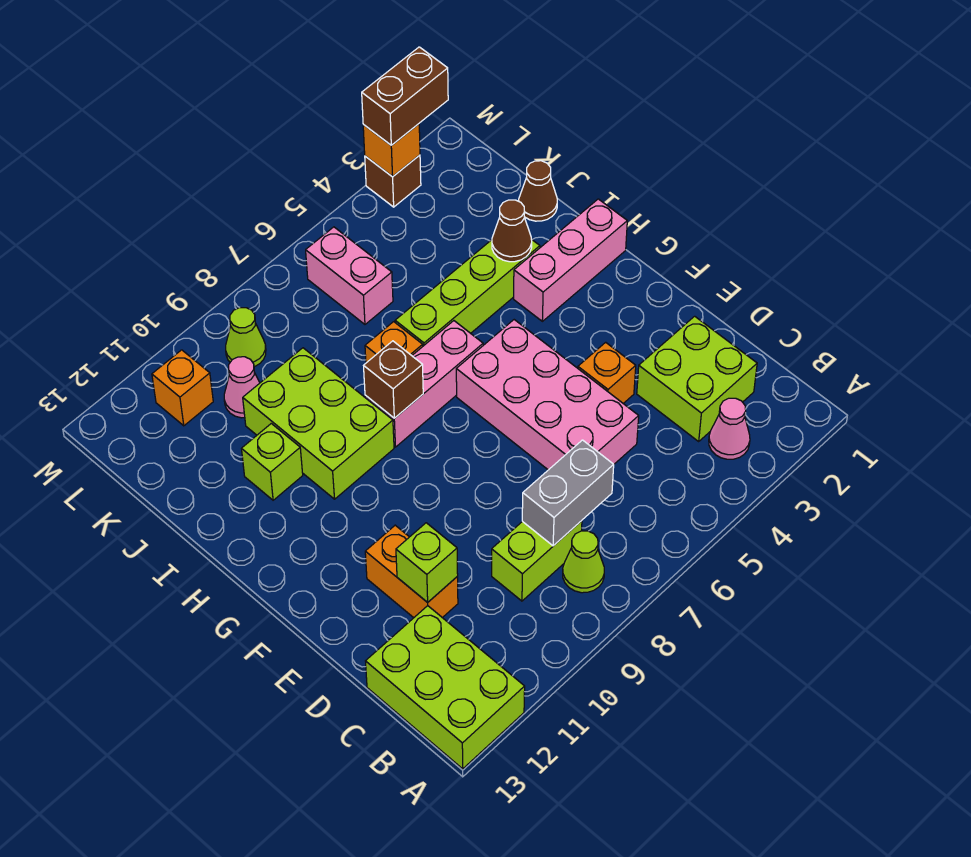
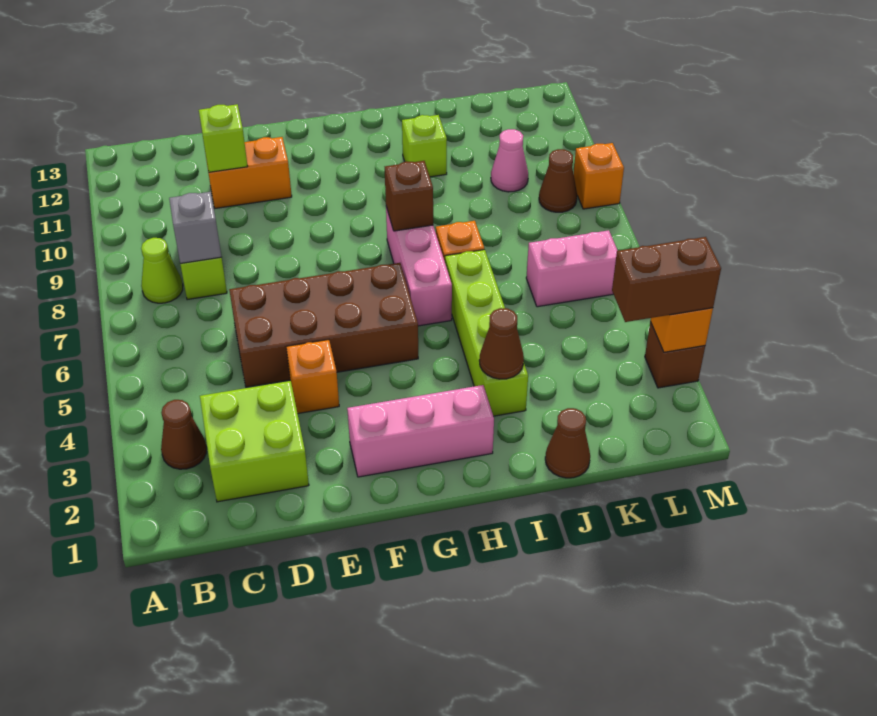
lime 2x3 brick [366,606,525,769] -> none
pink 1x1 cone [709,398,750,459] -> brown 1x1 cone [161,400,207,469]
grey 1x2 brick [522,440,614,546] -> grey 1x1 brick [169,192,221,263]
pink 2x4 brick [456,320,639,470] -> brown 2x4 brick [229,263,418,387]
pink 1x3 brick [514,199,627,321] -> pink 1x3 brick turned to [347,385,494,477]
lime 2x3 brick [243,348,394,499] -> none
lime 1x1 cone [226,308,266,367] -> brown 1x1 cone [539,149,577,212]
orange 1x1 brick [152,350,213,426] -> orange 1x1 brick moved to [574,143,624,209]
brown 1x2 brick [362,47,448,145] -> brown 1x2 brick turned to [612,237,721,322]

